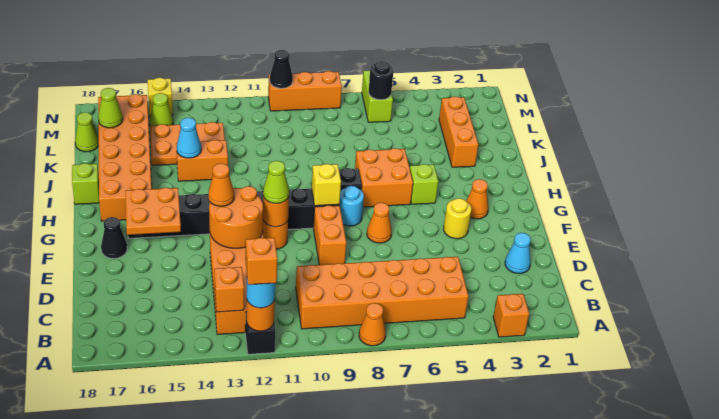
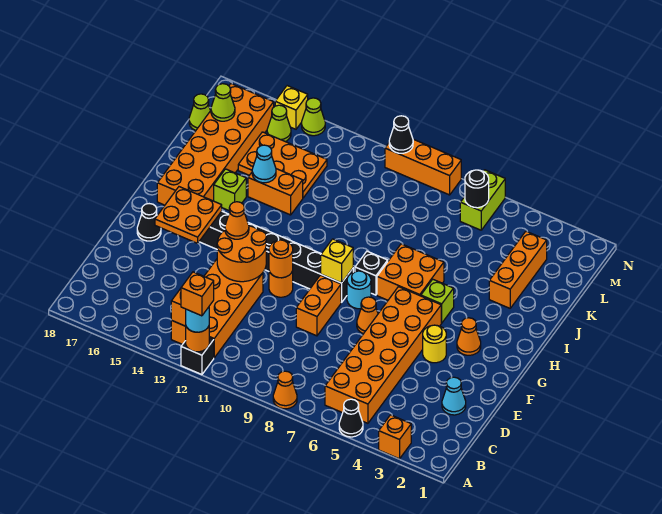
none -> black 1x1 cone [339,399,363,437]
orange 2x6 brick [296,257,469,329] -> orange 2x6 brick turned to [325,287,441,423]
lime 1x1 cone [263,161,289,203] -> lime 1x1 cone moved to [302,98,325,136]
lime 1x1 brick [72,163,99,204] -> lime 1x1 brick moved to [214,169,246,210]

